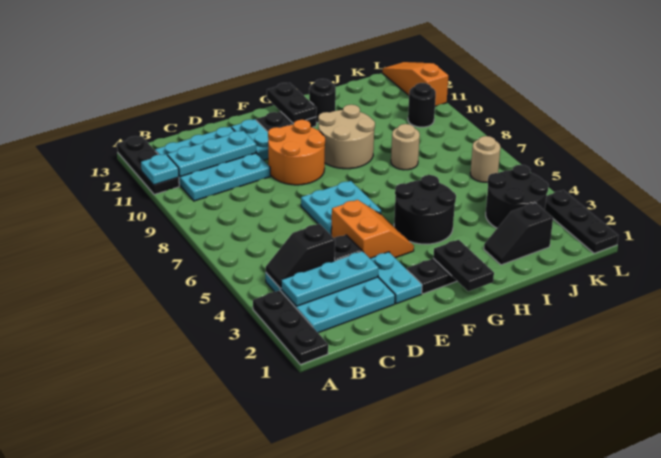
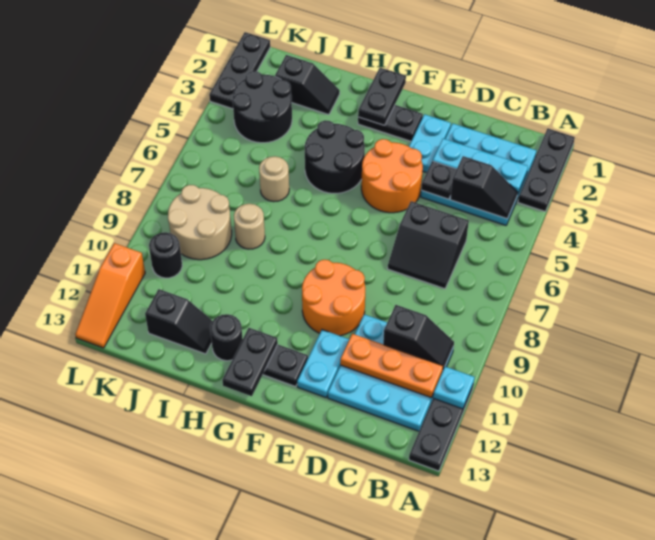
none -> black 1x2 slope [383,305,454,369]
cyan 1x3 plate [167,131,256,177] -> orange 1x3 plate [340,334,443,398]
none -> black 2x2 slope [388,201,469,289]
orange 2x2 slope [331,200,414,258] -> orange 2x2 round brick [361,139,423,213]
cyan 2x2 plate [301,181,381,235] -> none
tan 2x2 round brick [318,105,375,169] -> tan 2x2 round brick moved to [168,185,232,260]
none -> black 1x2 slope [145,289,212,354]
tan 1x1 round brick [470,136,500,182] -> tan 1x1 round brick moved to [259,156,289,202]

